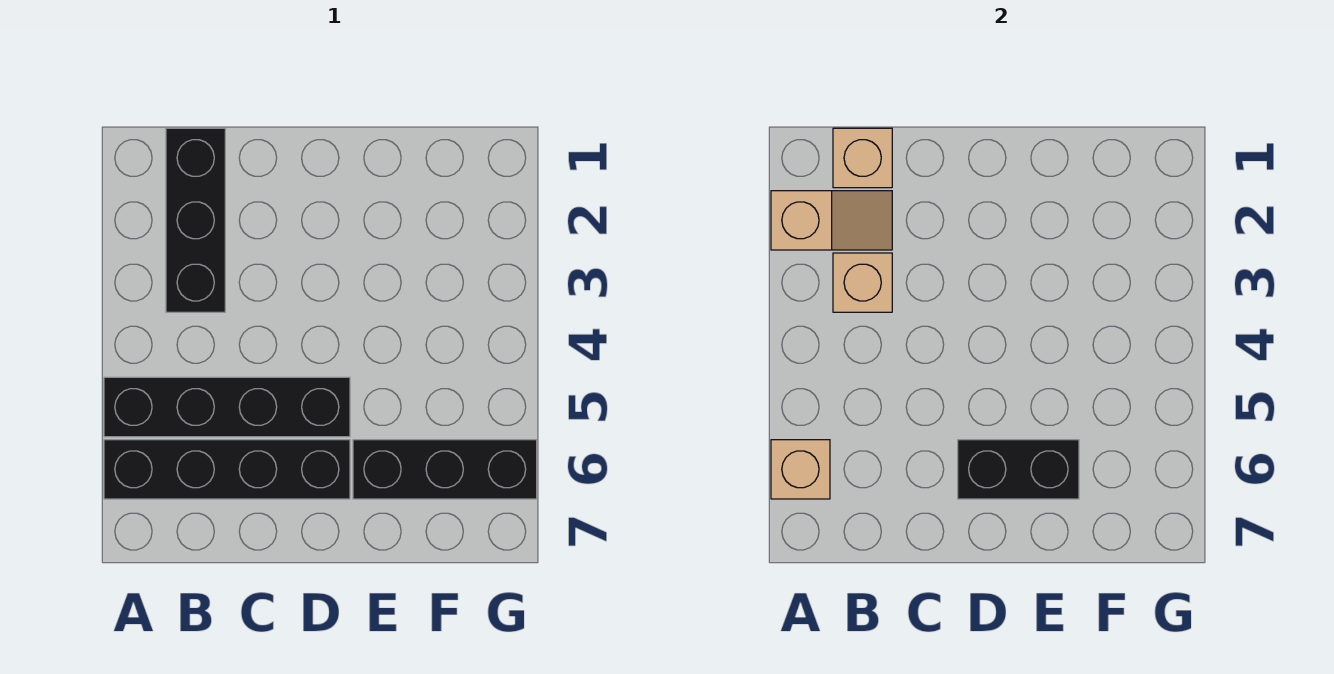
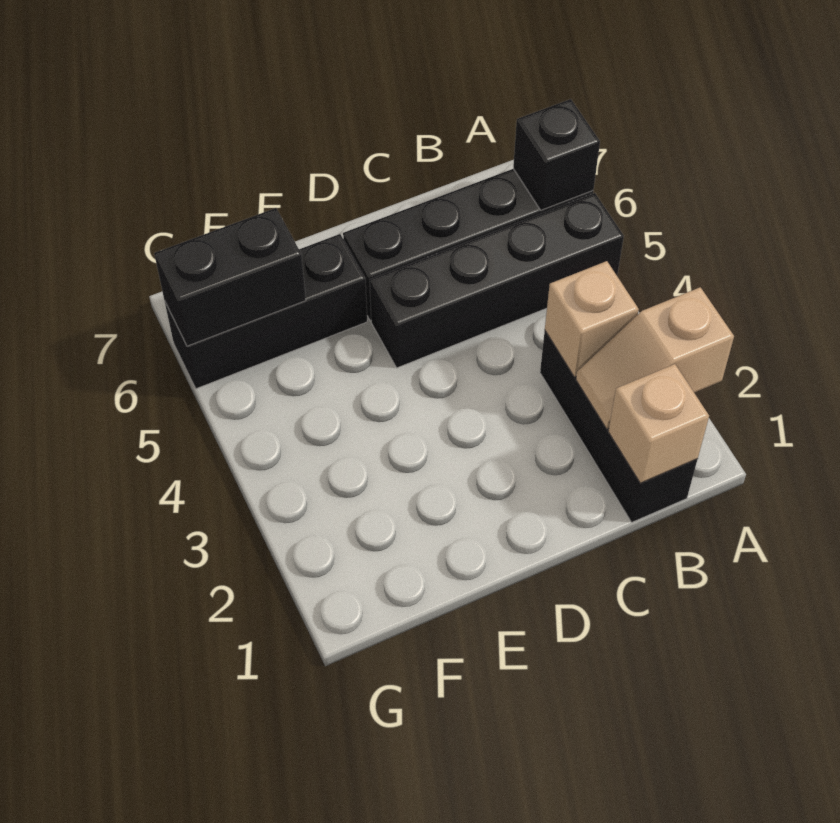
tan 1x1 brick [771,440,830,499] -> black 1x1 brick [513,99,600,210]
black 1x2 brick [958,440,1079,499] -> black 1x2 brick moved to [154,208,306,346]

